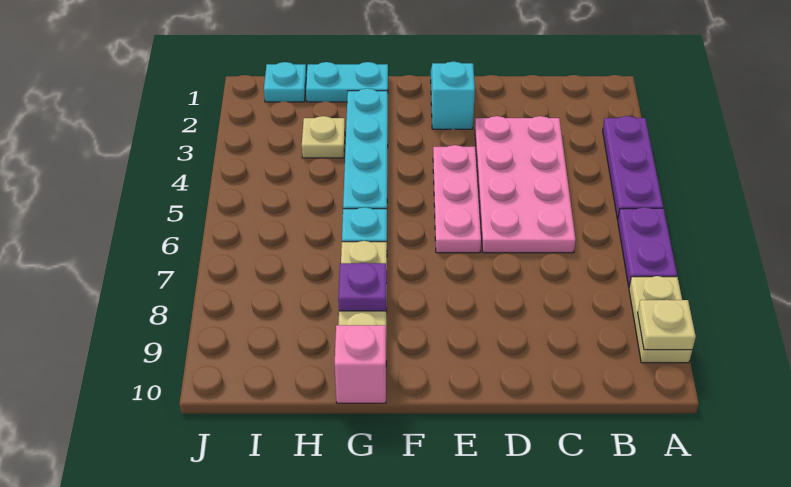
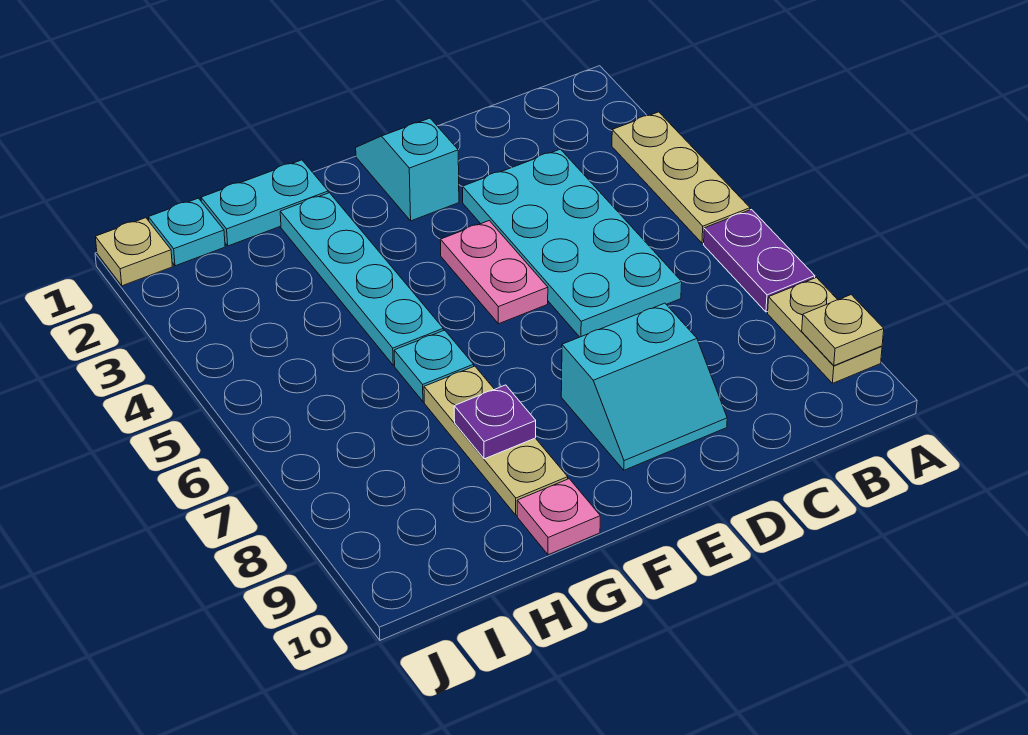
purple 1x3 plate [603,116,663,219] -> tan 1x3 plate [612,112,750,243]
pink 2x4 plate [475,116,576,253] -> cyan 2x4 plate [463,149,682,337]
none -> cyan 2x2 slope [561,303,727,470]
pink 1x3 plate [433,145,481,253] -> pink 1x2 plate [440,221,548,324]
pink 1x1 brick [334,325,386,403] -> pink 1x1 plate [517,479,600,555]
tan 1x1 plate [302,116,345,158] -> tan 1x1 plate moved to [95,218,172,286]

